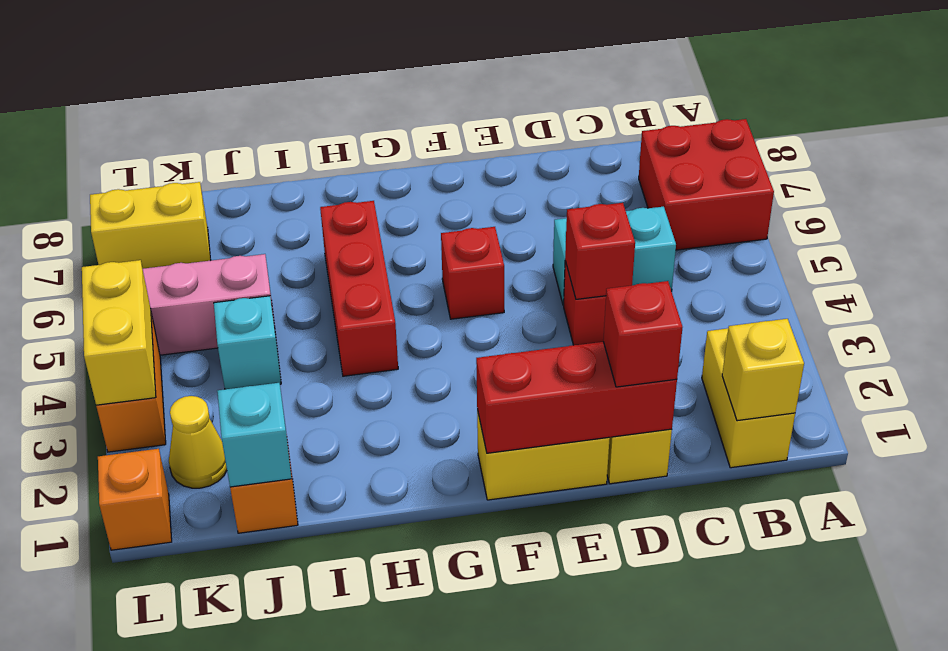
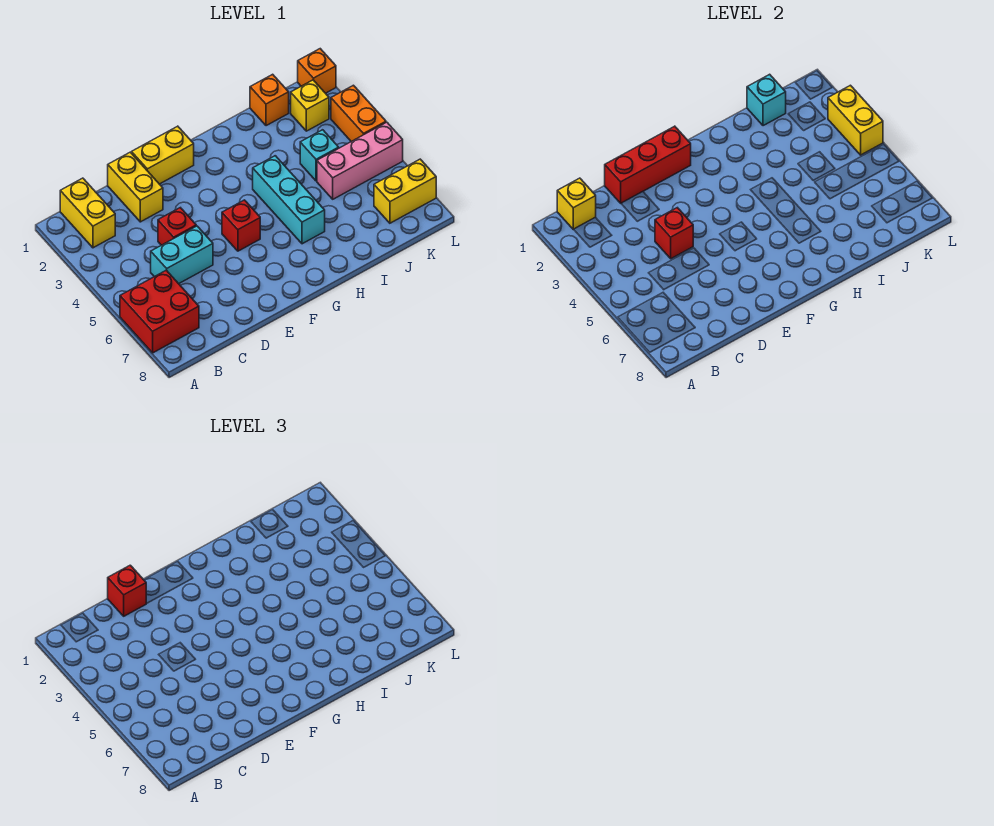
red 1x3 brick [320,201,398,376] -> cyan 1x3 brick [253,156,325,244]
yellow 1x1 cone [169,396,227,488] -> yellow 1x1 brick [291,80,329,131]

